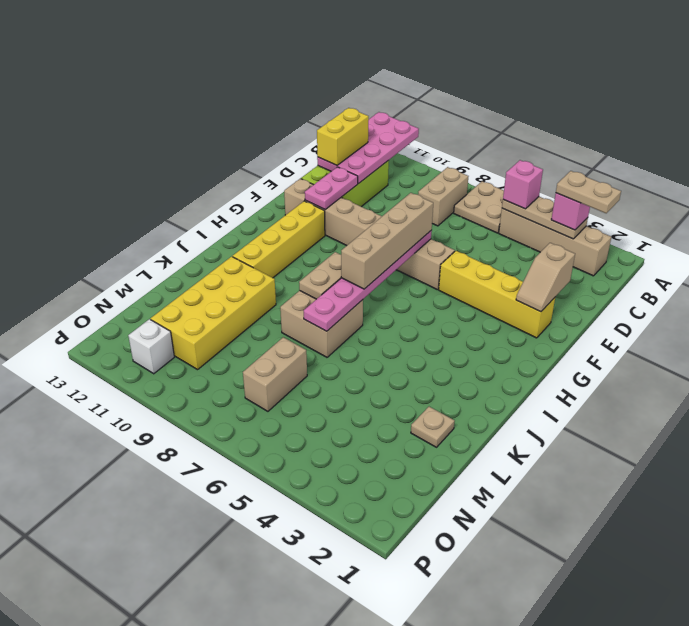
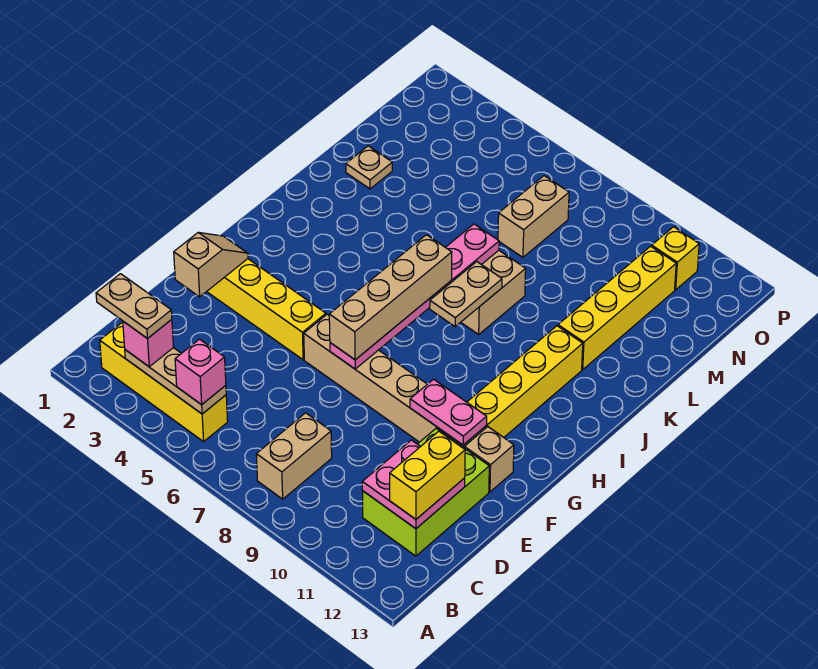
tan 2x2 plate [454,181,504,233] -> none
pink 2x4 plate [317,112,419,184] -> pink 2x2 plate [362,440,465,529]
tan 1x4 brick [499,208,611,276] -> yellow 1x4 brick [100,322,228,442]
pink 1x2 plate [305,167,358,209] -> pink 1x2 plate turned to [410,379,487,445]
yellow 2x4 brick [151,257,276,370] -> yellow 1x4 brick [558,246,676,369]
white 1x1 brick [128,319,174,374] -> yellow 1x1 brick [652,227,699,290]

